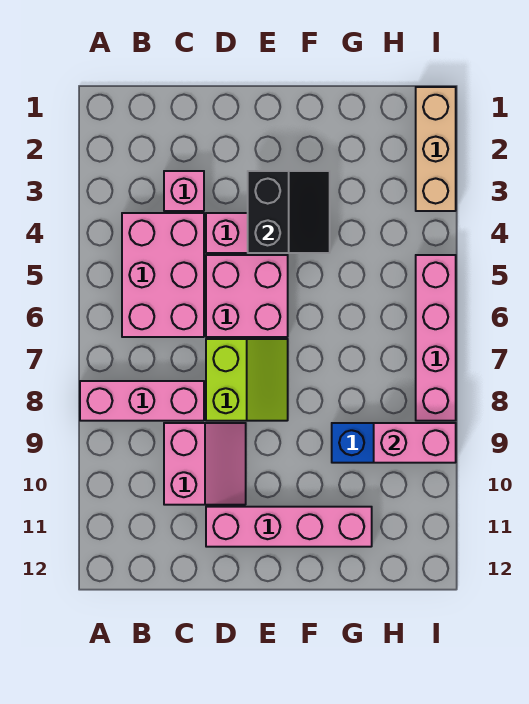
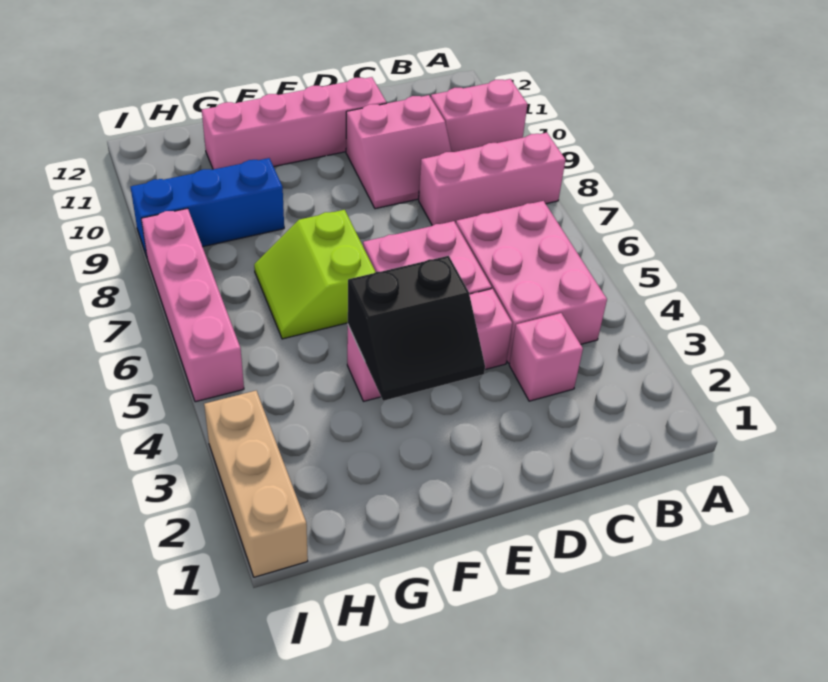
pink 2x2 slope [164,423,246,505] -> pink 2x2 slope turned to [346,95,452,209]
lime 2x2 slope [206,339,288,421] -> lime 2x2 slope moved to [254,210,375,339]
black 2x2 slope [248,171,330,253] -> black 2x2 slope turned to [348,256,485,401]
pink 1x2 brick [374,423,456,463] -> pink 1x2 brick moved to [431,79,527,152]

